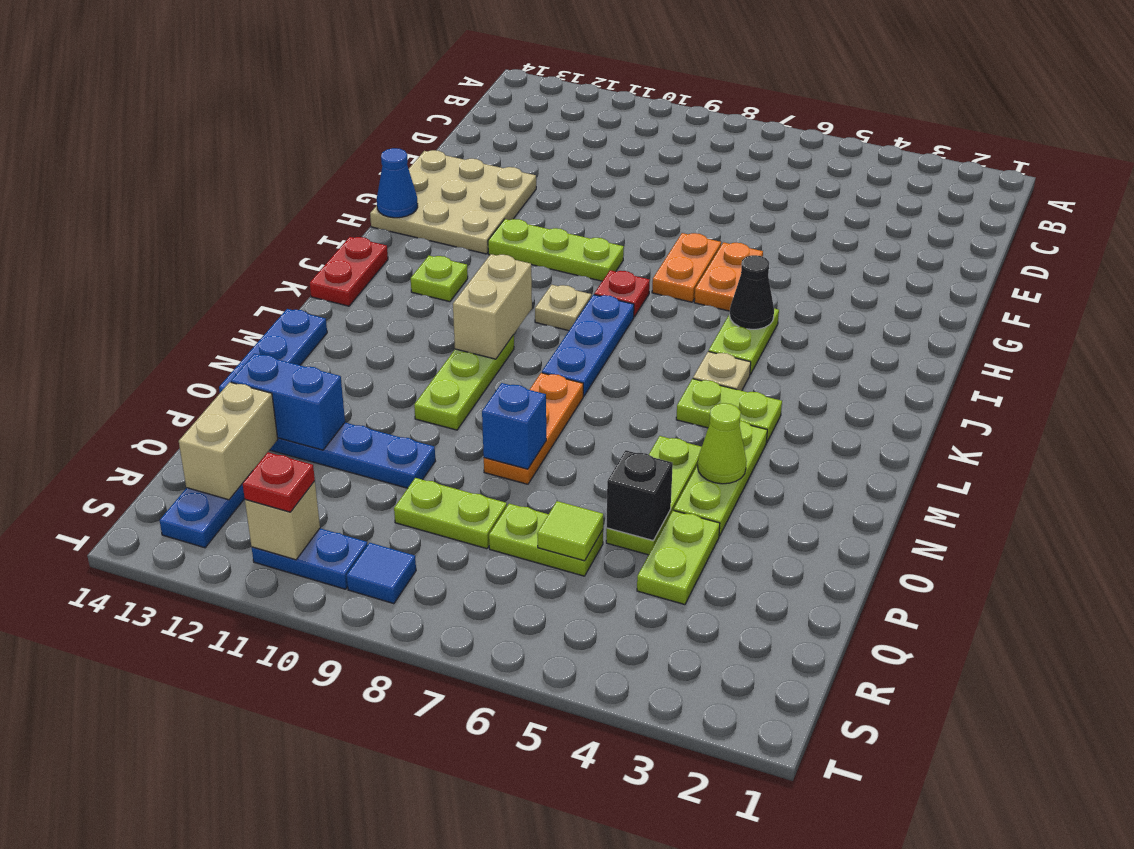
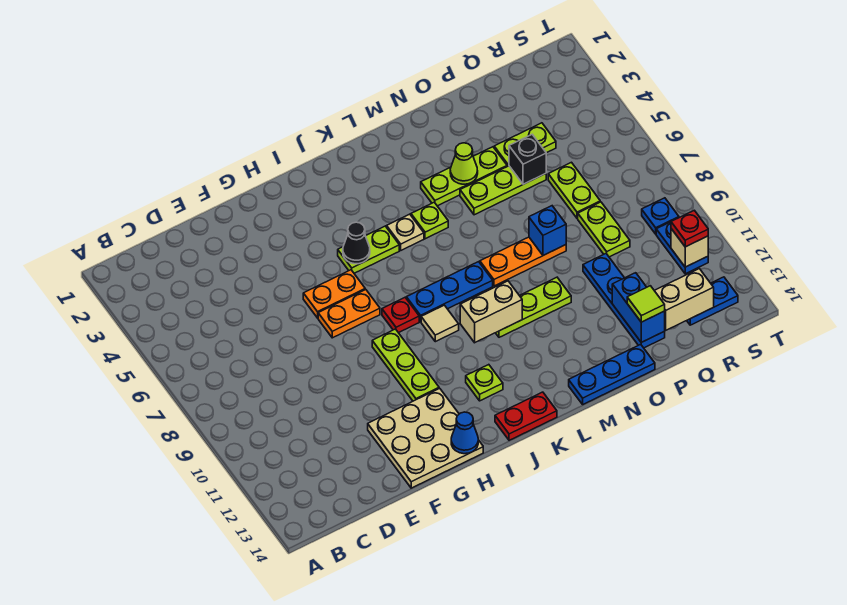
tan 1x1 plate [535,285,591,331] -> tan 1x1 tile [421,305,459,342]
lime 1x2 plate [676,379,782,443] -> lime 1x1 plate [411,202,448,239]
lime 1x1 tile [537,501,603,561] -> lime 1x1 tile moved to [627,286,665,322]
blue 1x1 tile [347,543,416,604] -> blue 1x1 plate [642,198,679,234]

